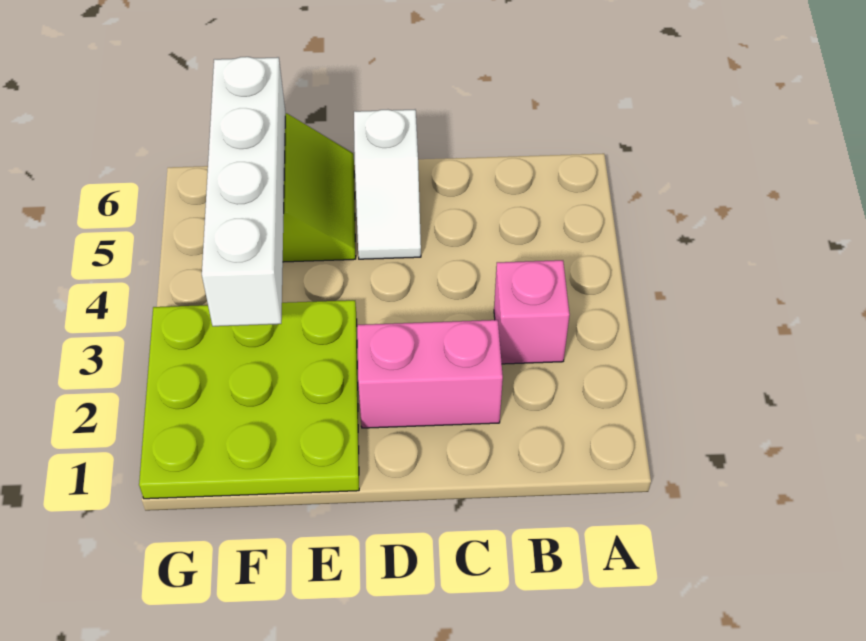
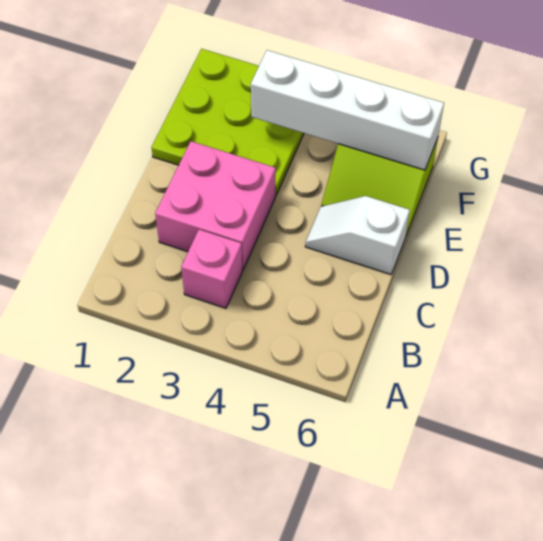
pink 1x2 brick [357,320,503,428] -> pink 2x2 brick [155,141,276,270]

